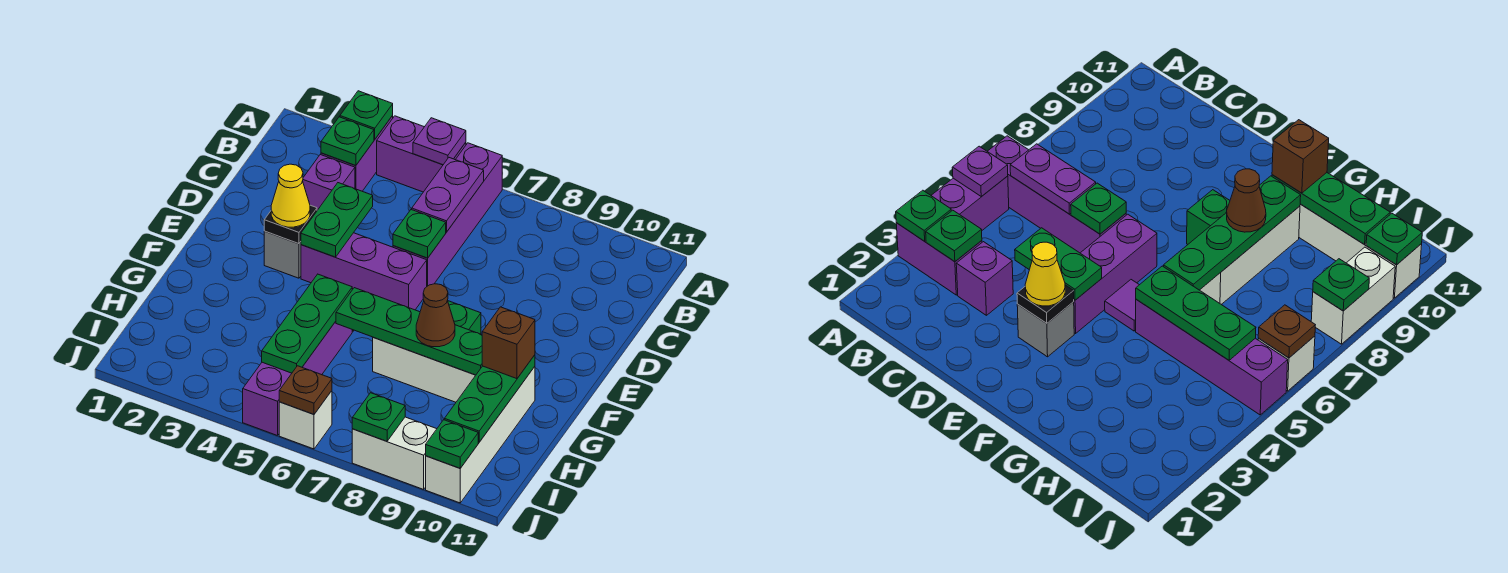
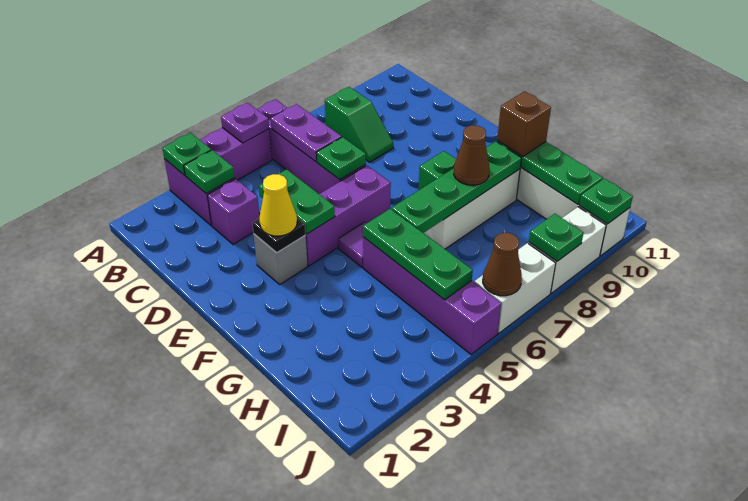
none -> green 1x2 slope [325,87,393,162]
white 1x1 brick [279,391,332,449] -> white 1x2 brick [474,243,556,333]
brown 1x1 plate [279,366,332,414] -> brown 1x1 cone [483,233,522,296]

